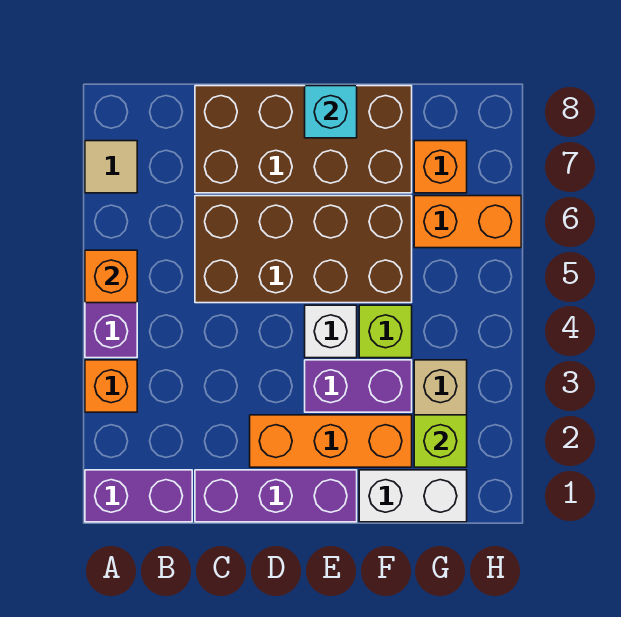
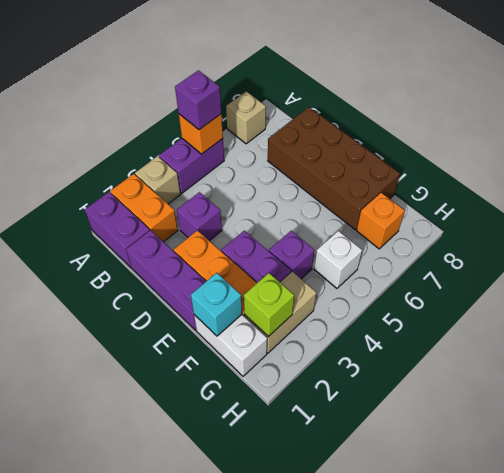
orange 1x1 brick [85,360,137,412] -> tan 1x1 brick [135,156,180,204]
none -> purple 1x1 brick [175,70,221,130]
tan 1x1 tile [85,141,137,193] -> tan 1x1 brick [226,92,266,144]
none -> purple 1x1 brick [177,192,222,241]
brown 2x4 brick [195,196,412,303] -> none
white 1x1 brick [305,305,357,358] -> white 1x1 brick moved to [314,231,362,288]
cyan 1x1 brick [305,86,357,138] -> cyan 1x1 brick moved to [191,273,242,336]
lime 1x1 brick [359,305,412,358] -> purple 1x1 brick [269,231,314,279]
orange 1x2 brick [414,196,521,248] -> orange 1x2 brick moved to [110,174,178,242]

